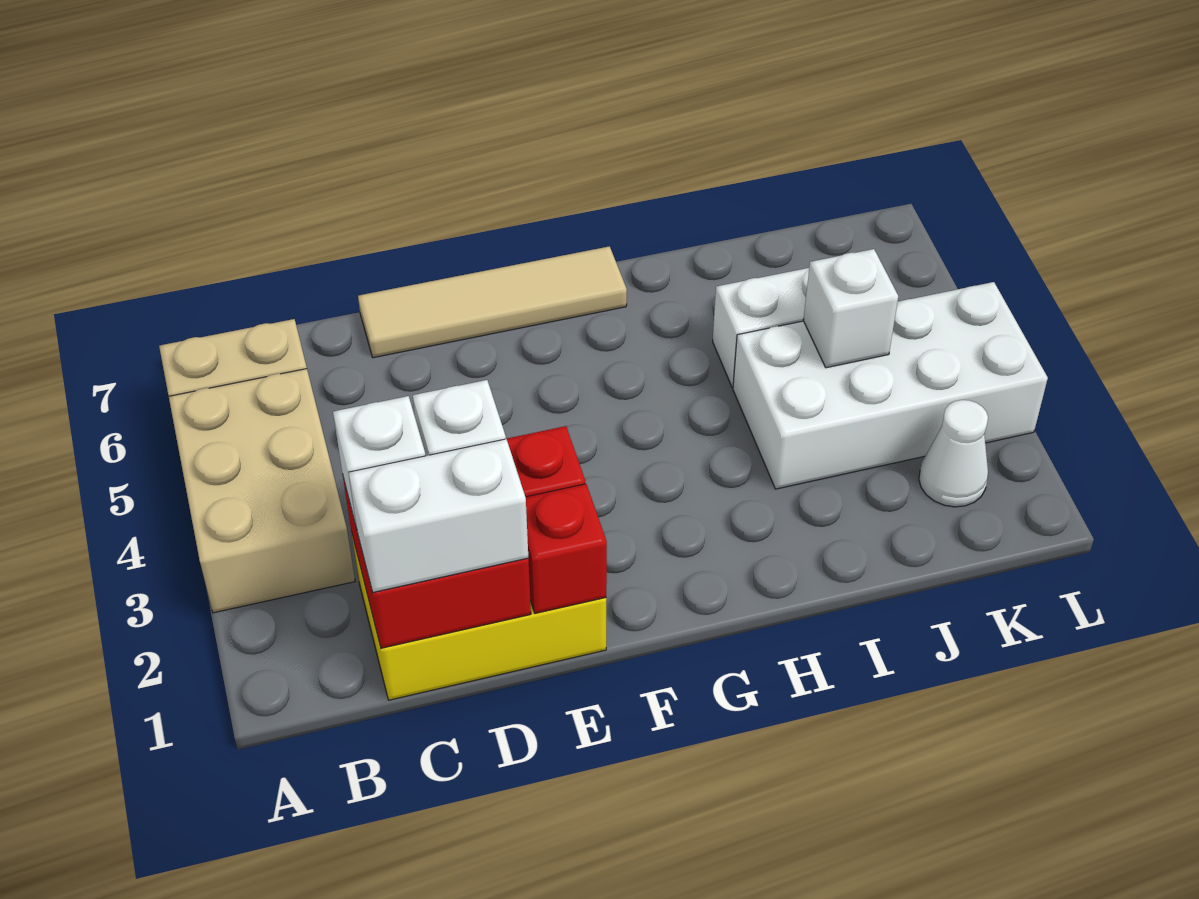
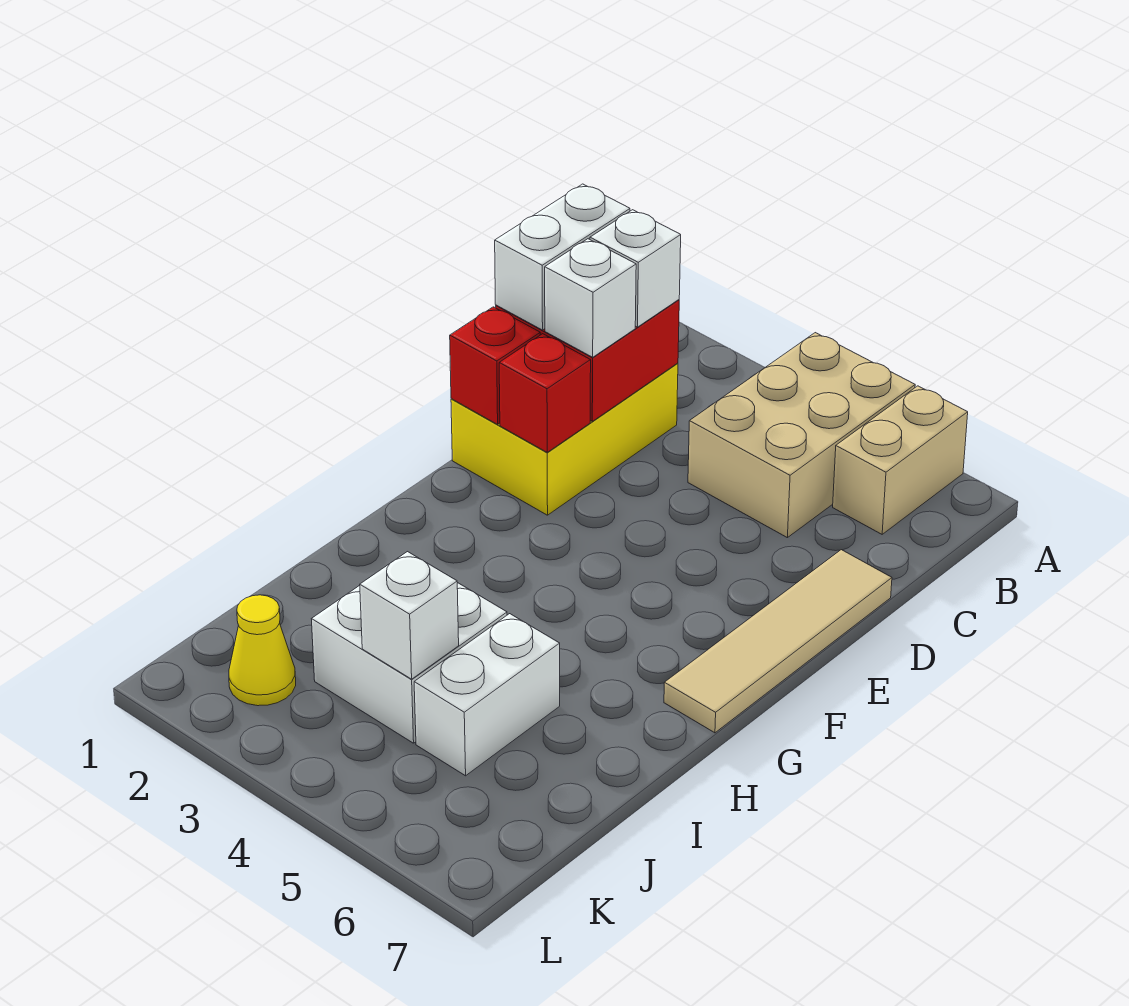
tan 2x3 brick [169,369,355,613] -> tan 2x3 brick turned to [688,333,915,538]
white 2x4 brick [733,282,1048,489] -> white 2x2 brick [312,583,507,743]
white 1x1 cone [919,400,988,507] -> yellow 1x1 cone [229,595,296,706]

